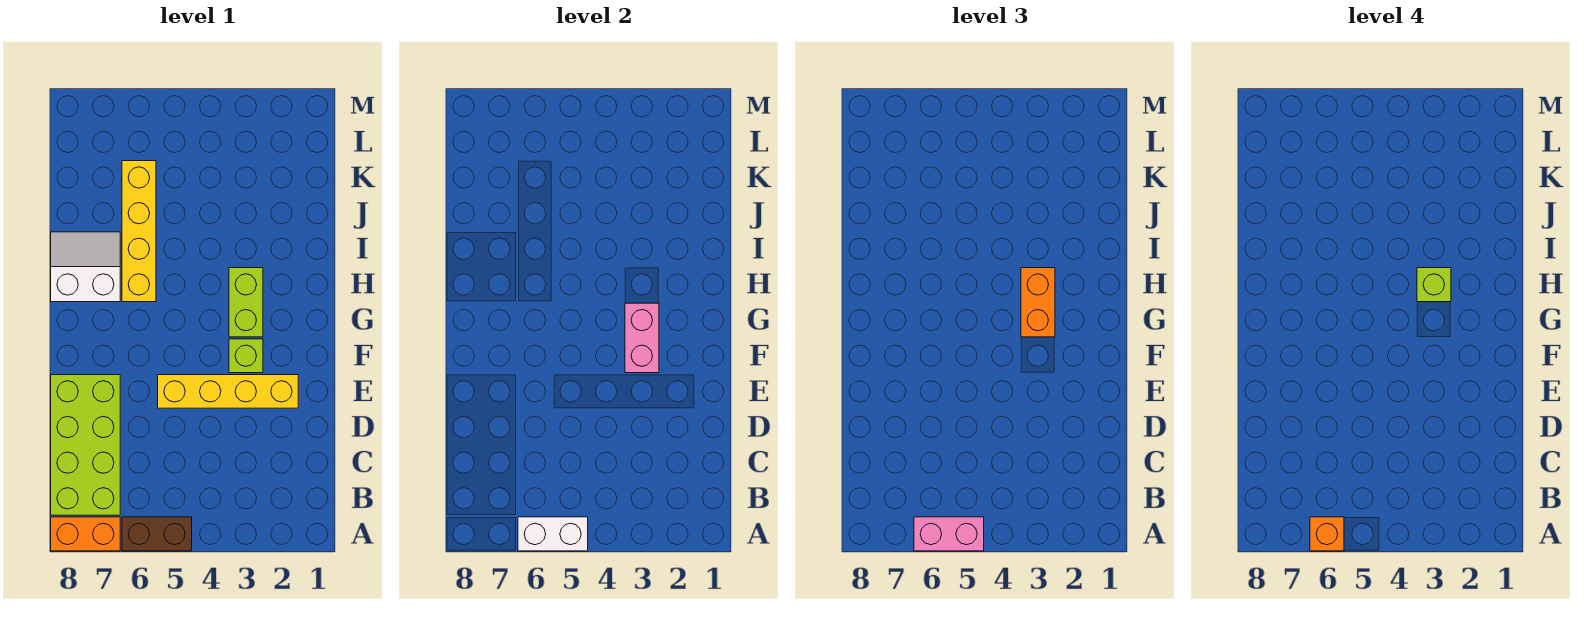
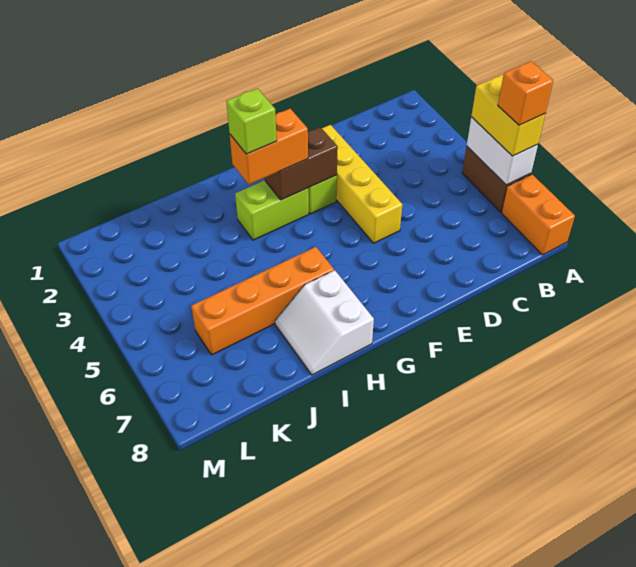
pink 1x2 brick [914,517,984,551] -> yellow 1x2 brick [471,74,545,156]
lime 2x4 brick [51,375,120,515] -> none
pink 1x2 brick [625,303,659,373] -> brown 1x2 brick [264,127,338,200]
yellow 1x4 brick [122,161,156,302] -> orange 1x4 brick [191,247,334,355]

